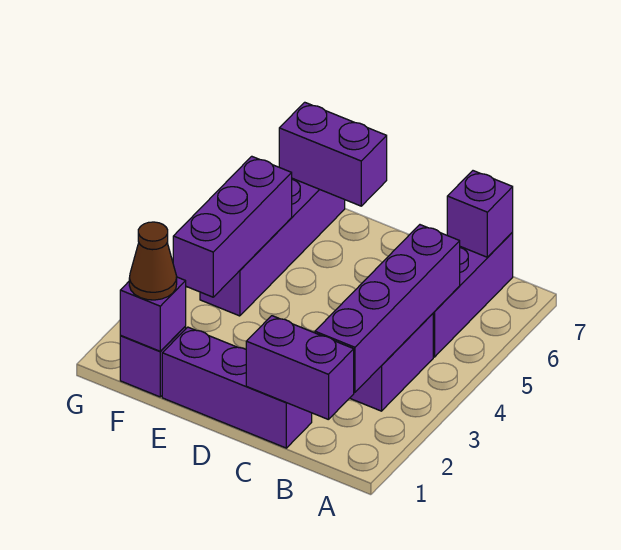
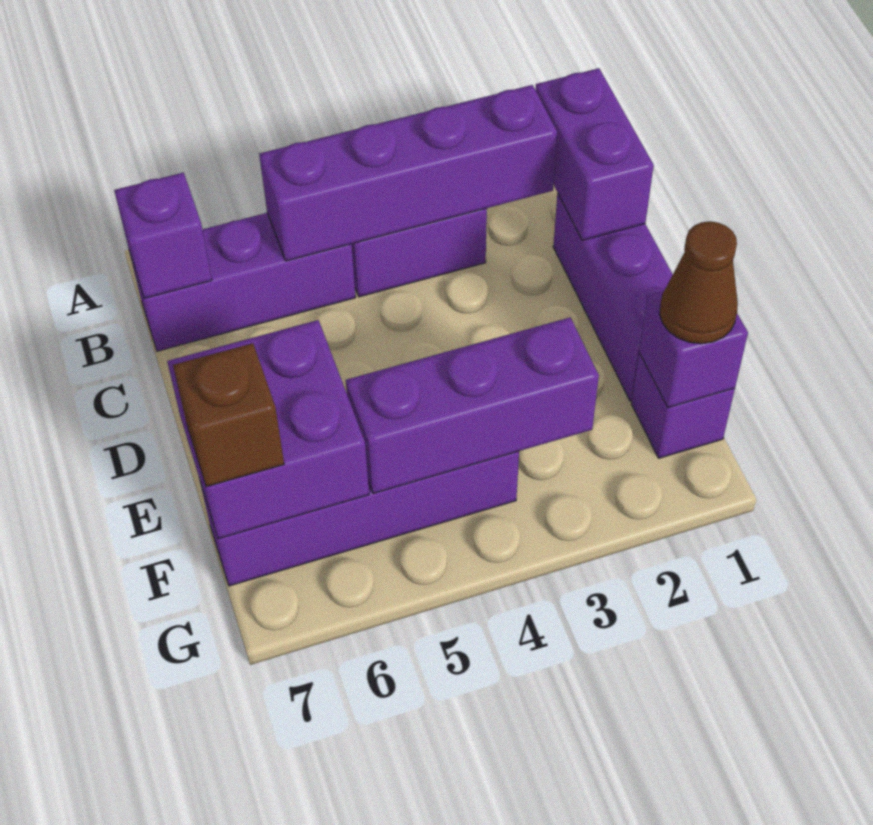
purple 1x2 brick [279,102,387,206] -> purple 2x2 brick [167,320,369,539]
none -> brown 1x1 brick [173,343,284,487]

